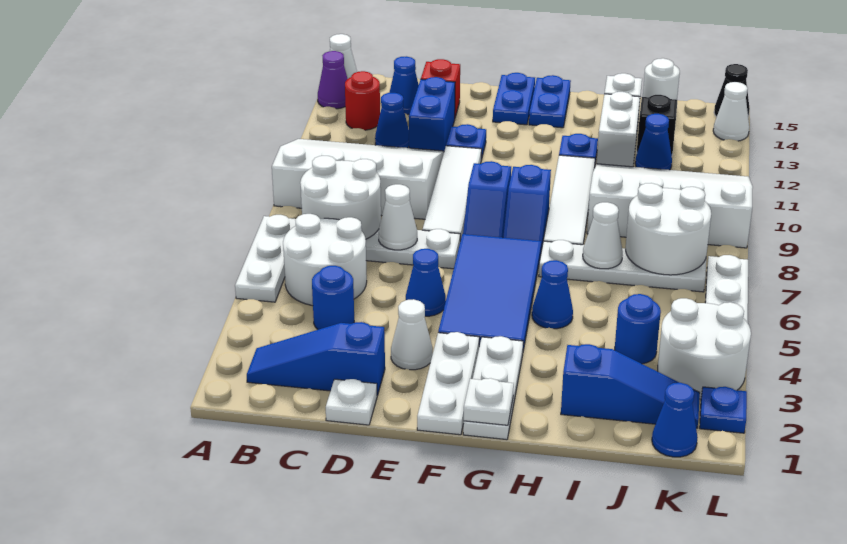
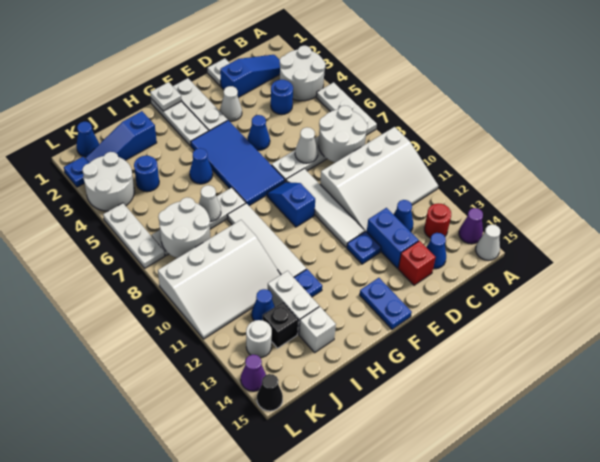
white 2x2 round brick [283,214,367,306] -> white 2x2 round brick moved to [280,46,326,101]
blue 1x2 slope [503,165,551,250] -> none
blue 1x2 plate [529,75,571,128] -> none
white 1x1 round brick [643,58,680,100] -> white 1x1 round brick moved to [246,320,272,358]
white 1x1 cone [713,82,749,141] -> purple 1x1 cone [241,355,266,391]

